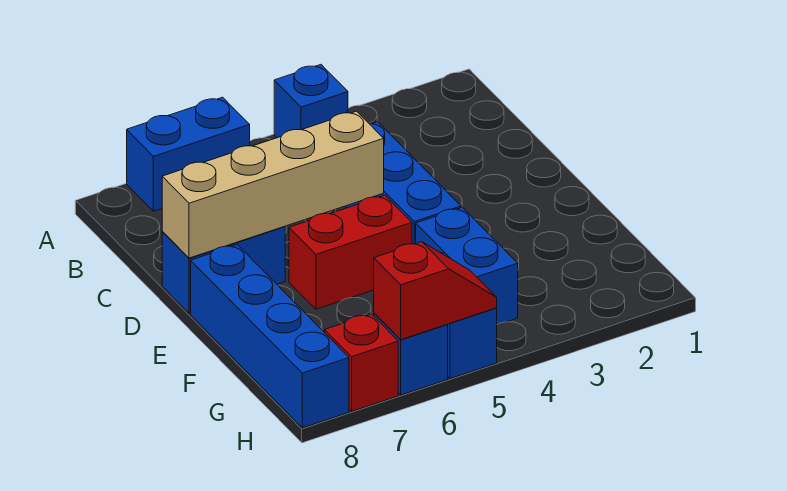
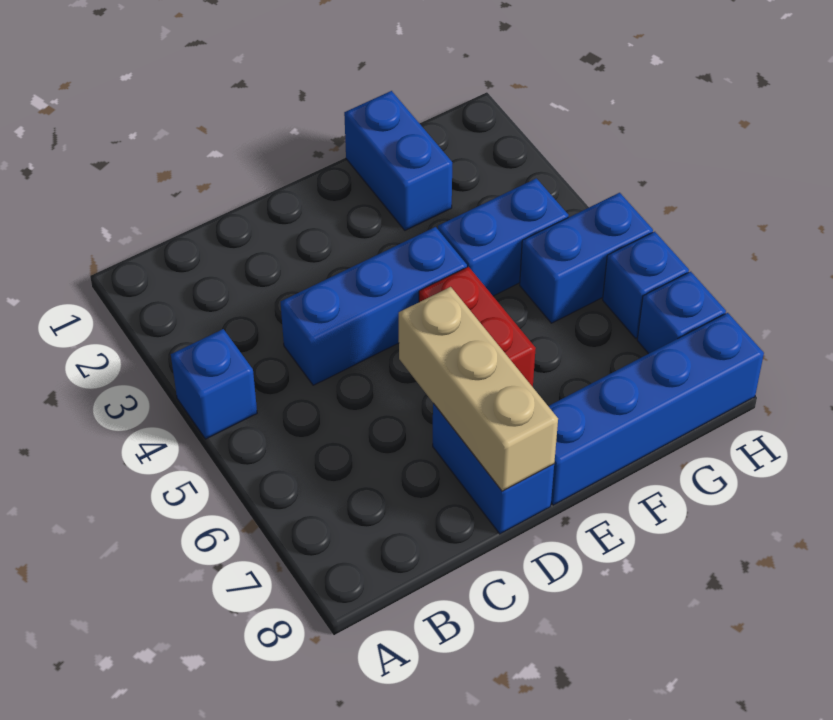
blue 1x2 brick [127,97,250,211] -> blue 1x2 brick moved to [344,91,452,230]
tan 1x4 brick [162,111,384,258] -> tan 1x3 brick [399,287,558,491]
red 1x2 slope [374,242,497,340] -> none
red 1x1 brick [325,314,398,411] -> blue 1x1 brick [637,272,726,354]

